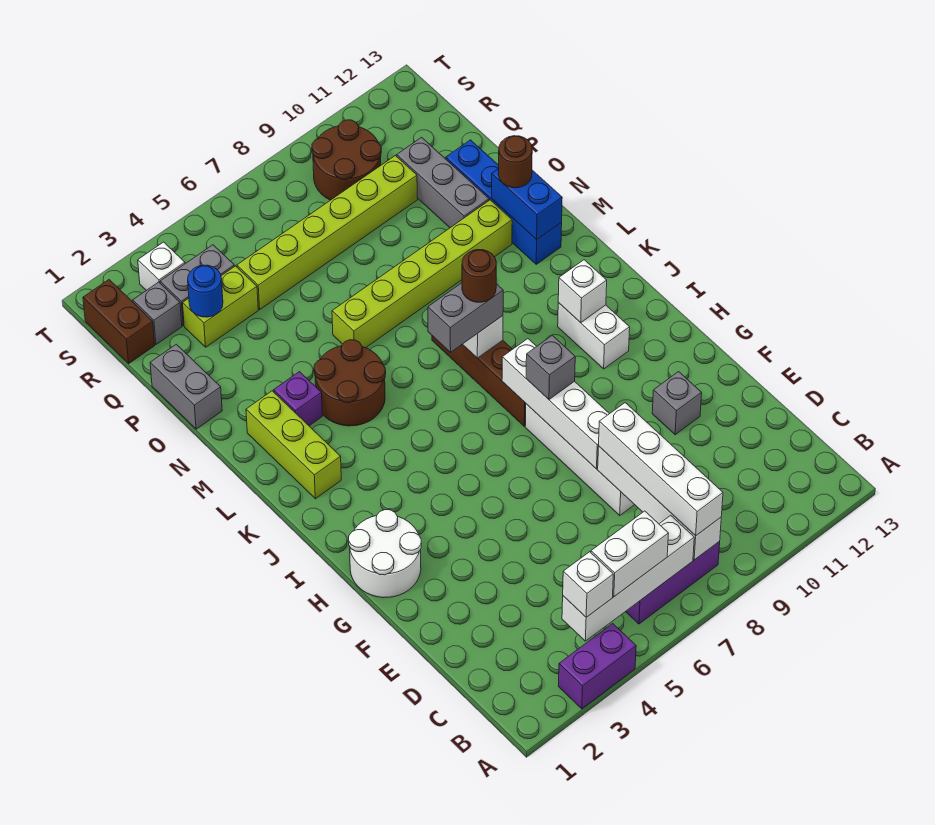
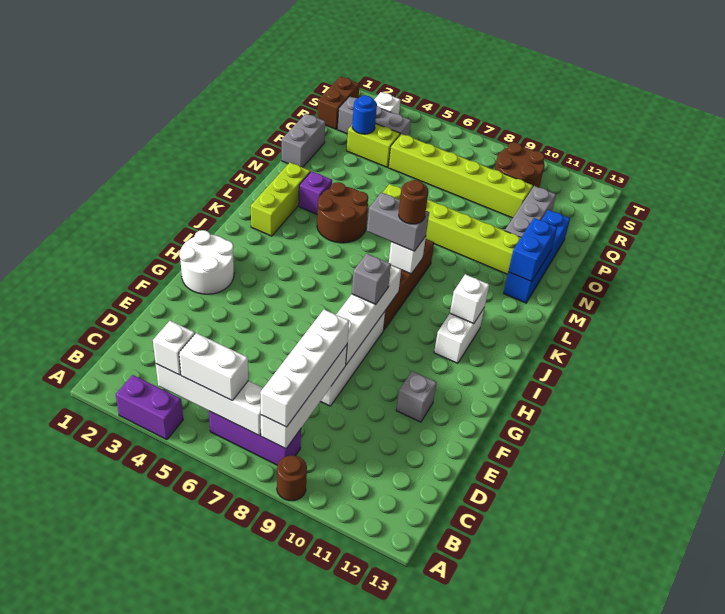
brown 1x1 round brick [499,136,532,188] -> brown 1x1 round brick moved to [277,455,307,501]

